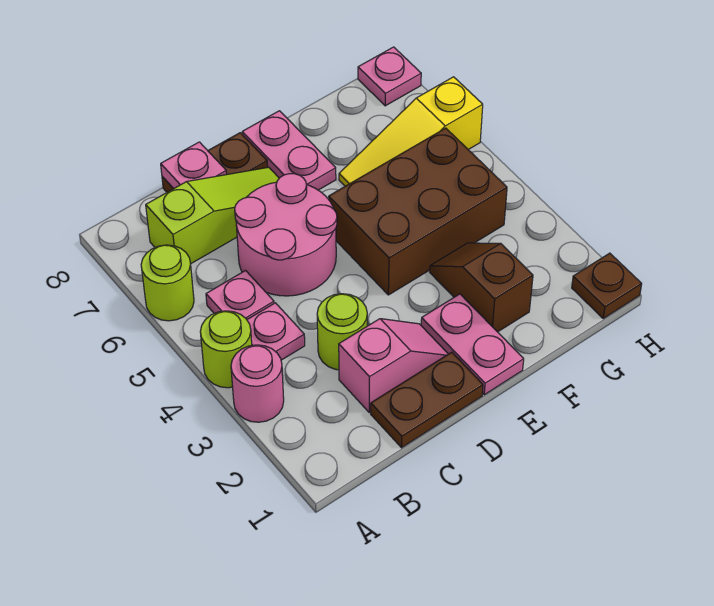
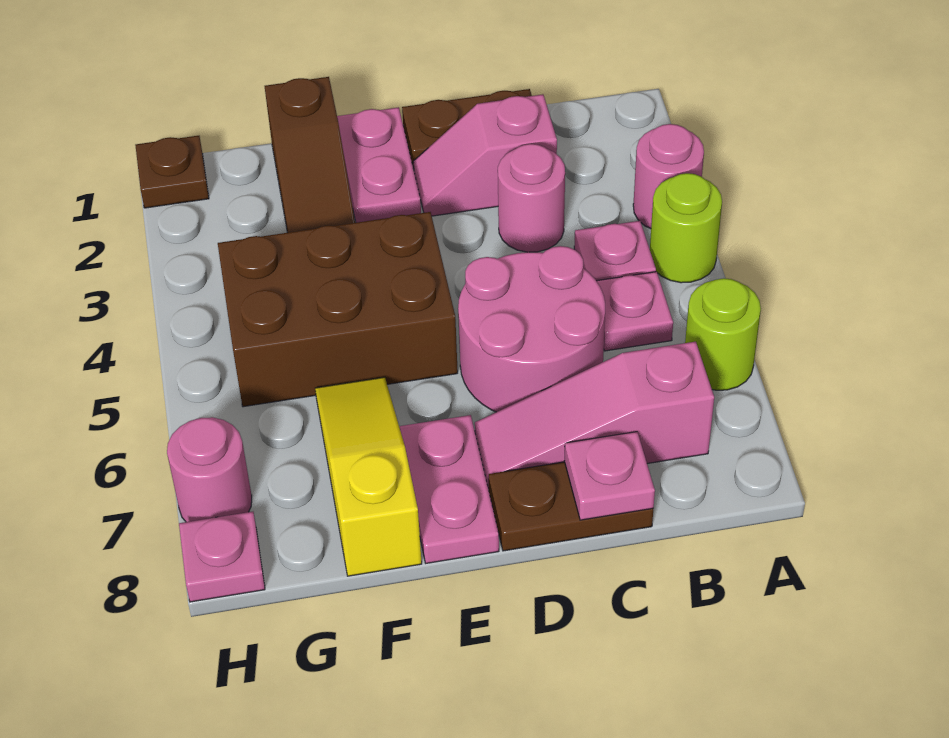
lime 1x3 slope [146,167,279,264] -> pink 1x3 slope [475,342,714,489]
lime 1x1 round brick [317,294,367,370] -> pink 1x1 round brick [498,144,565,252]
brown 1x2 slope [430,243,533,332] -> brown 1x3 slope [265,77,355,233]
yellow 1x3 slope [339,77,483,186] -> yellow 1x3 slope turned to [315,377,422,576]
none -> pink 1x1 round brick [167,417,252,522]

